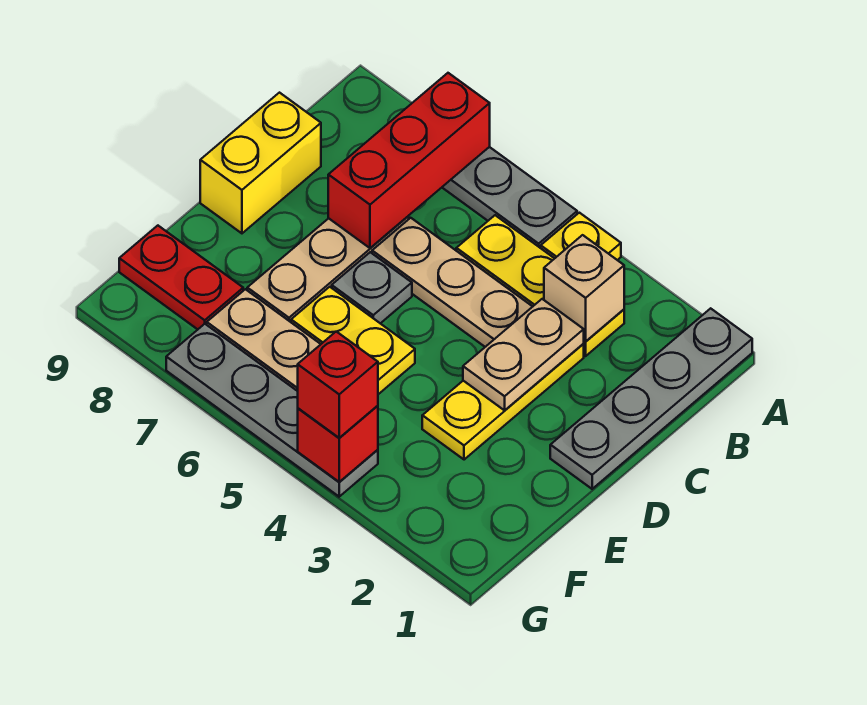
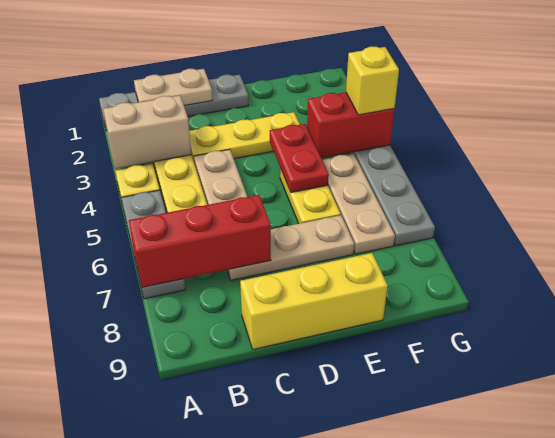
tan 1x1 brick [544,235,624,342] -> tan 1x2 brick [103,95,191,169]
tan 1x2 plate [463,299,584,410] -> tan 1x2 plate moved to [134,69,213,105]
yellow 1x2 brick [200,93,321,233] -> yellow 1x3 brick [240,253,388,350]
grey 1x1 plate [332,252,412,323] -> none
red 1x2 plate [119,226,243,329] -> red 1x2 plate moved to [270,124,329,192]
red 1x1 brick [298,406,378,482] -> red 1x2 brick [307,92,394,158]
red 1x1 brick [298,332,378,438] -> yellow 1x1 brick [346,47,399,115]

